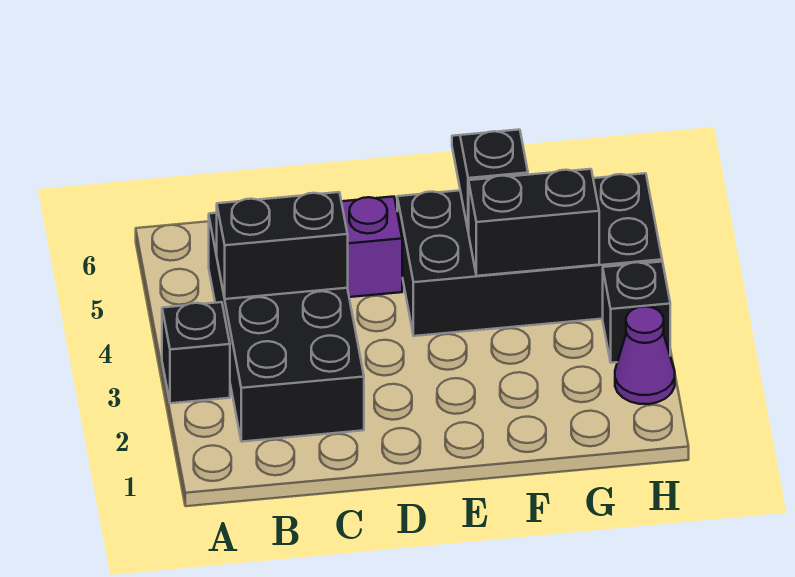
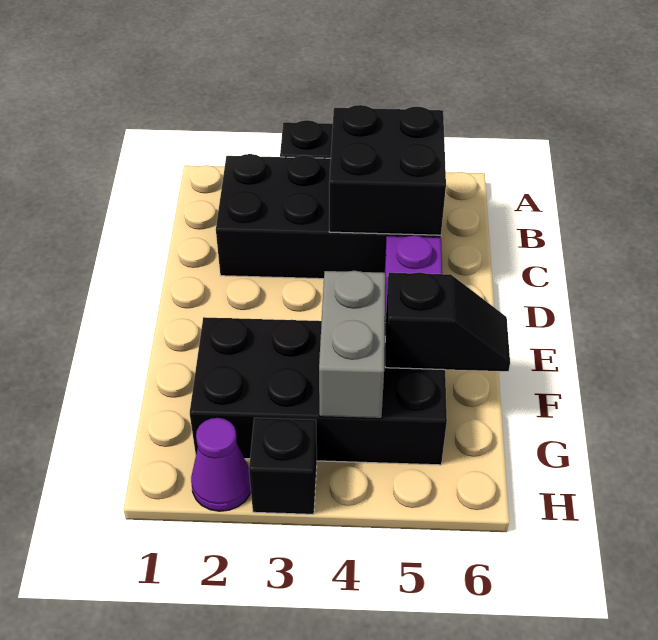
black 1x2 brick [217,192,348,299] -> black 2x2 brick [329,105,446,235]
black 2x4 brick [397,173,662,336] -> black 2x4 brick turned to [190,317,447,465]
black 1x2 brick [469,169,599,276] -> grey 1x2 brick [319,271,385,419]

